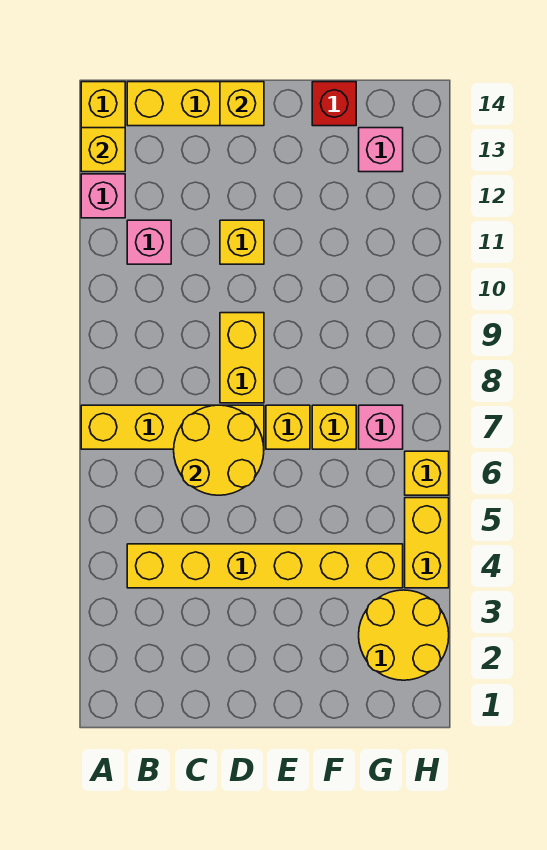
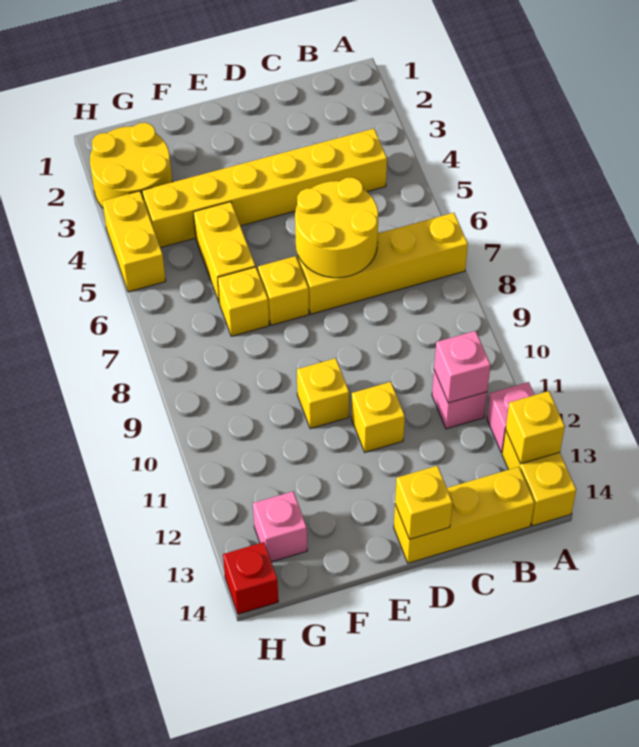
yellow 1x2 brick [220,313,264,403] -> yellow 1x2 brick moved to [194,202,255,302]
red 1x1 brick [312,82,356,126] -> red 1x1 brick moved to [223,542,278,614]
pink 1x1 brick [359,405,403,449] -> pink 1x1 brick moved to [434,331,491,403]
yellow 1x1 brick [405,451,449,495] -> yellow 1x1 brick moved to [297,358,349,429]

